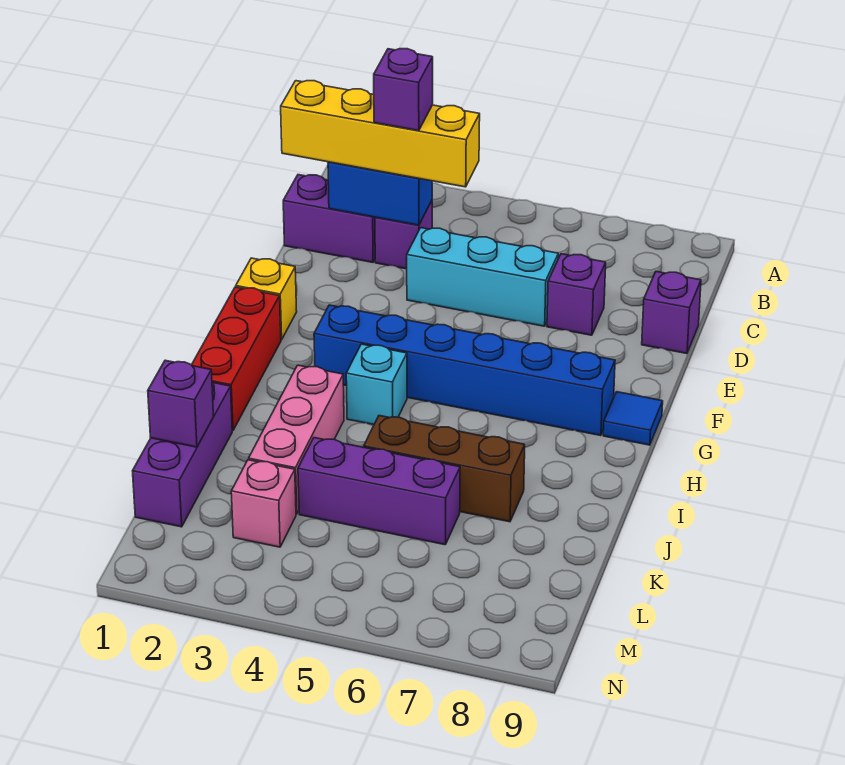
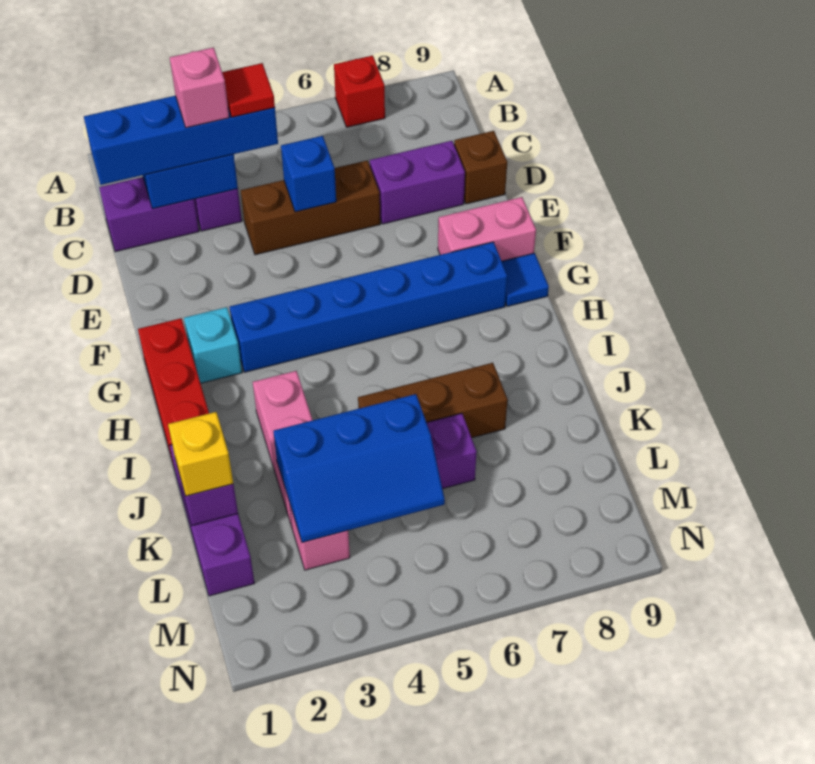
none -> red 1x1 brick [334,56,385,127]
yellow 1x4 brick [281,81,480,187] -> blue 1x4 brick [84,96,278,185]
purple 1x1 brick [374,49,433,131] -> pink 1x1 brick [170,47,229,128]
none -> red 1x1 tile [222,63,275,117]
cyan 1x3 brick [407,228,558,326] -> brown 1x3 brick [241,160,380,255]
none -> blue 1x1 brick [281,136,336,212]
purple 1x1 brick [547,254,606,335] -> purple 1x2 brick [370,141,465,224]
purple 1x1 brick [642,272,701,354] -> brown 1x1 brick [454,131,507,204]
yellow 1x1 brick [236,258,297,340] -> yellow 1x1 brick moved to [168,412,233,496]
none -> pink 1x2 brick [438,197,536,261]
cyan 1x1 brick [346,344,407,425] -> cyan 1x1 brick moved to [184,307,242,383]
none -> blue 2x3 slope [273,394,445,543]

